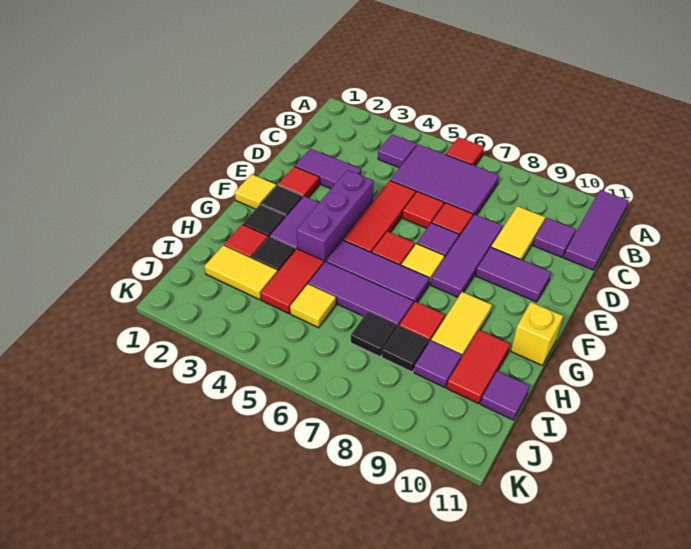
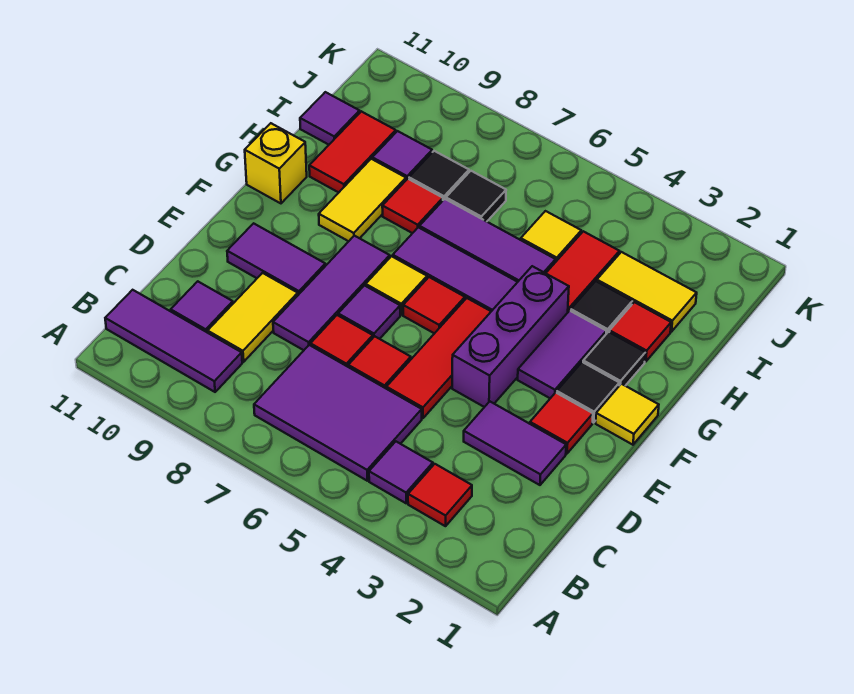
red 1x1 tile [446,137,484,166] -> red 1x1 tile moved to [408,464,472,526]
purple 1x3 tile [564,190,629,270] -> purple 1x3 tile turned to [105,290,242,392]

